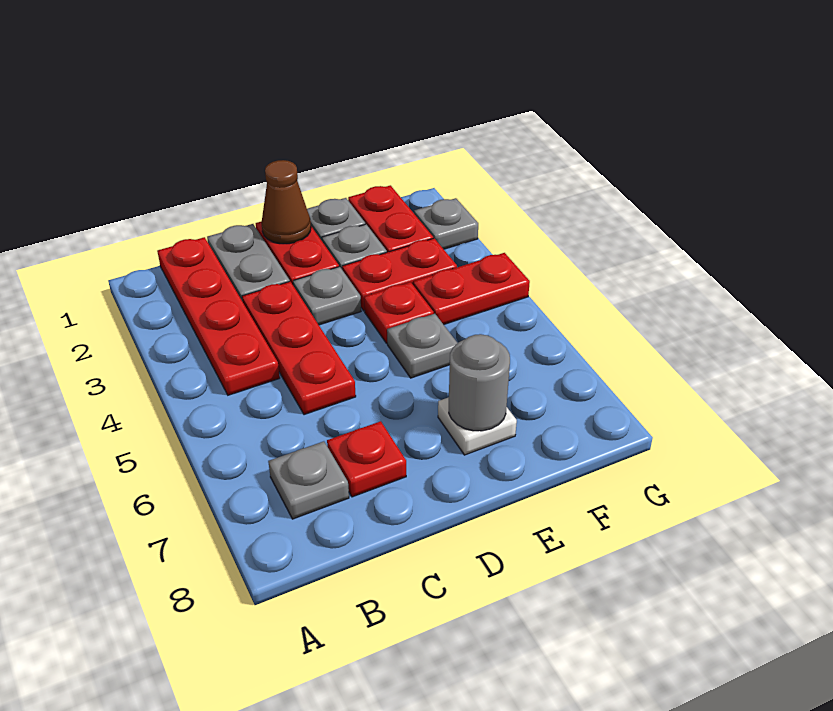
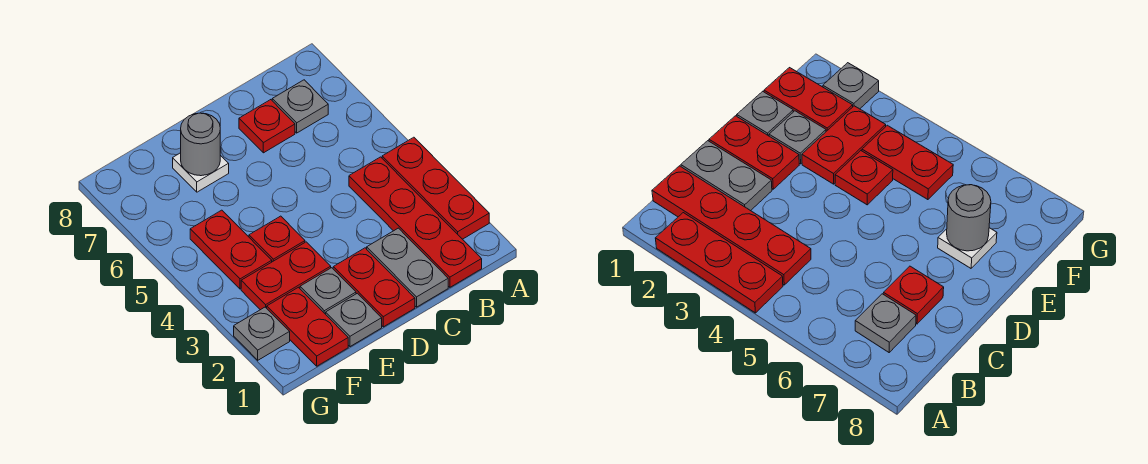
red 1x3 plate [242,282,356,415] -> red 1x3 plate moved to [382,137,489,239]
brown 1x1 cone [261,160,311,244] -> none
grey 1x1 plate [293,267,361,325] -> none
grey 1x1 plate [387,314,457,378] -> none
red 1x2 plate [413,253,530,325] -> red 1x2 plate turned to [190,210,272,289]

